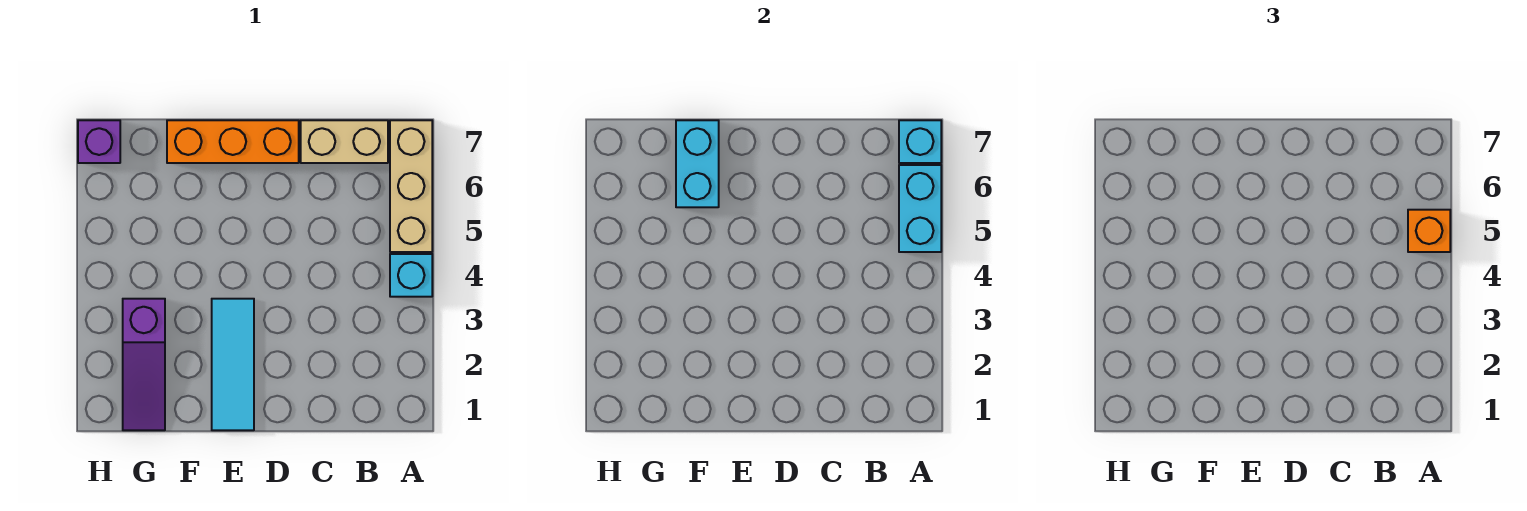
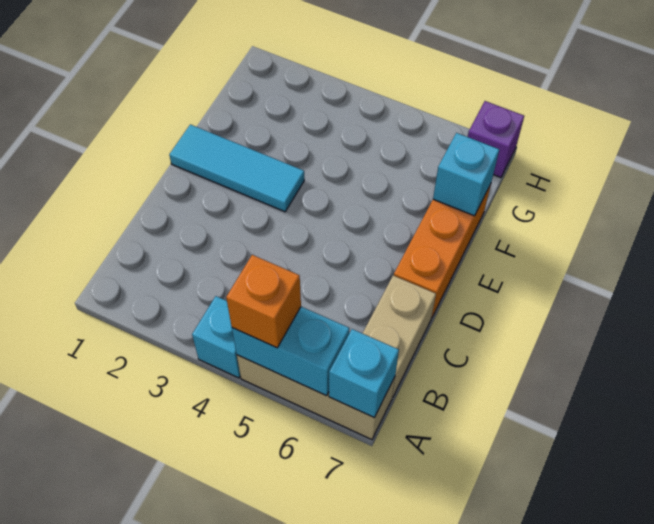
cyan 1x2 brick [676,120,719,207] -> cyan 1x1 brick [433,133,499,216]
purple 1x3 slope [123,299,165,430] -> none

